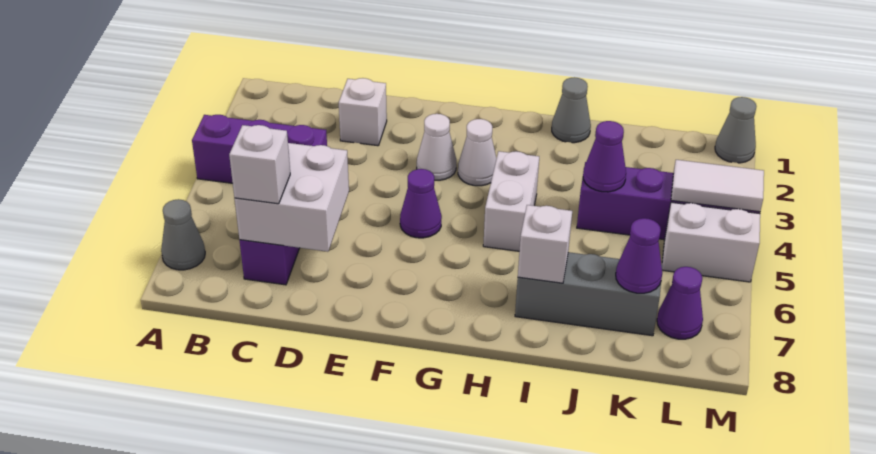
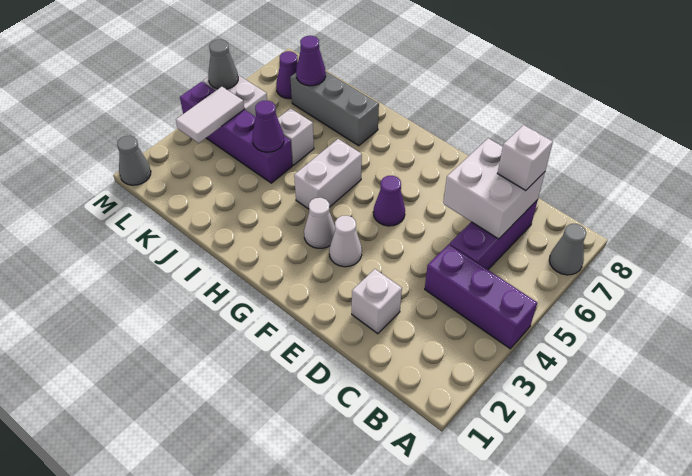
grey 1x1 cone [552,77,591,143] -> grey 1x1 cone moved to [208,40,238,89]
white 1x1 brick [518,205,572,283] -> white 1x1 brick moved to [278,108,314,165]
white 1x2 tile [671,160,764,212] -> white 1x2 tile turned to [176,87,244,143]

